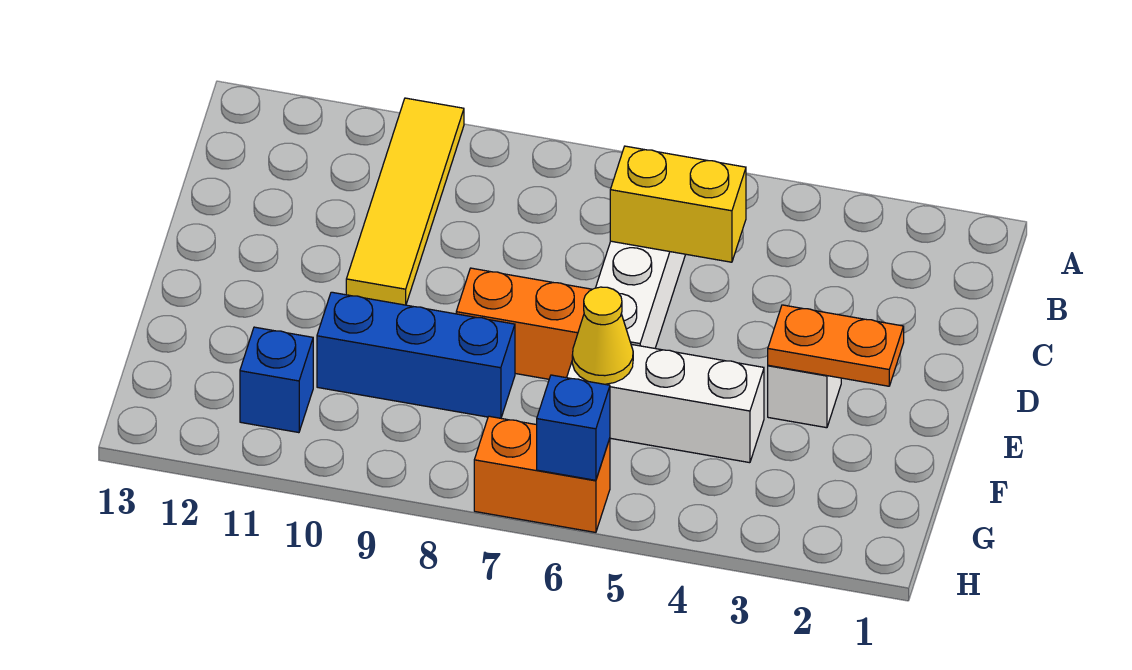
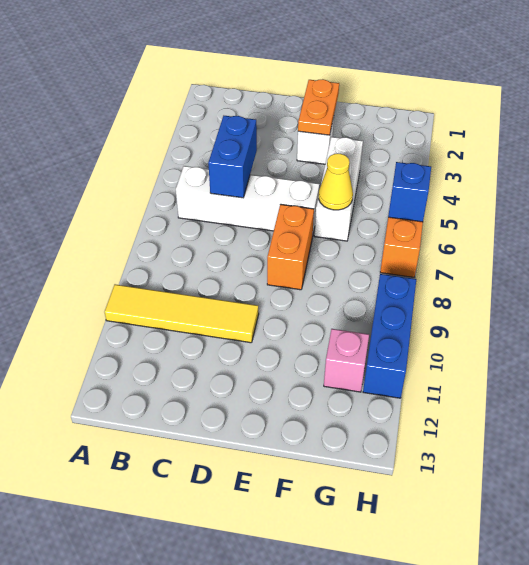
yellow 1x2 brick [610,146,746,262] -> blue 1x2 brick [208,116,257,198]
blue 1x3 brick [317,292,515,418] -> blue 1x3 brick moved to [363,274,416,398]
blue 1x1 brick [240,327,313,433] -> pink 1x1 brick [324,329,369,392]

